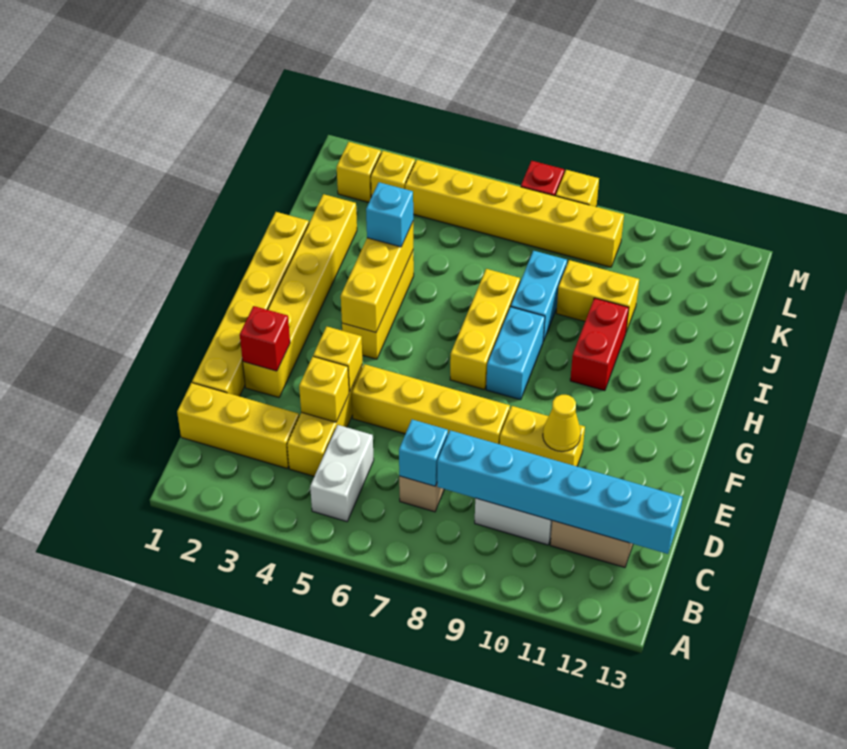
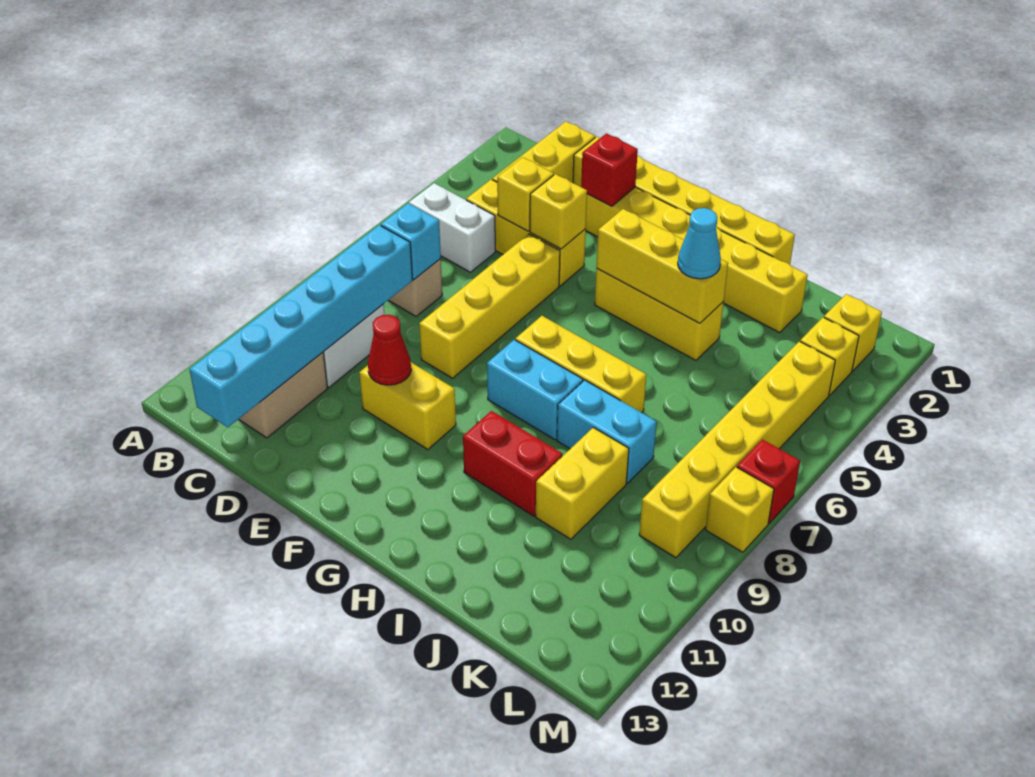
yellow 1x2 brick [500,406,585,466] -> yellow 1x2 brick turned to [359,362,456,449]
yellow 1x1 cone [543,395,581,451] -> red 1x1 cone [368,315,411,385]
cyan 1x1 brick [366,182,413,247] -> cyan 1x1 cone [678,208,721,279]

